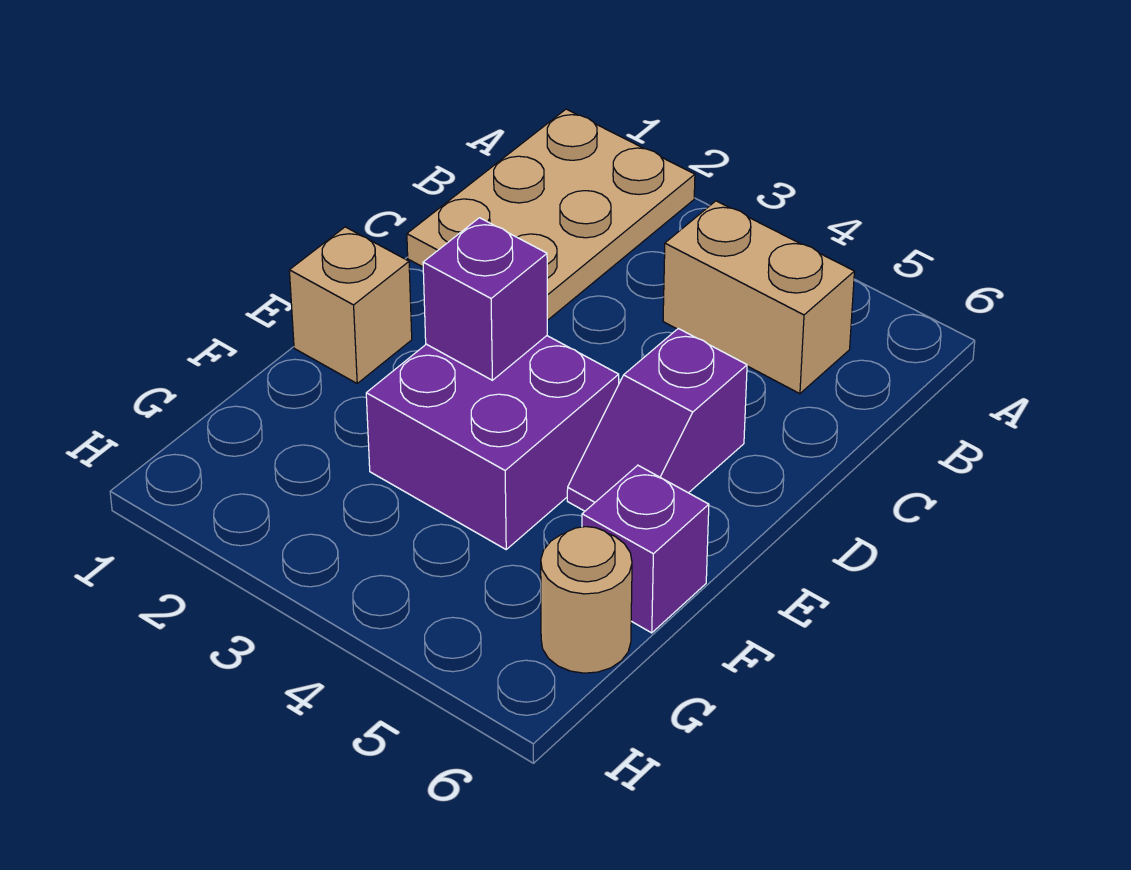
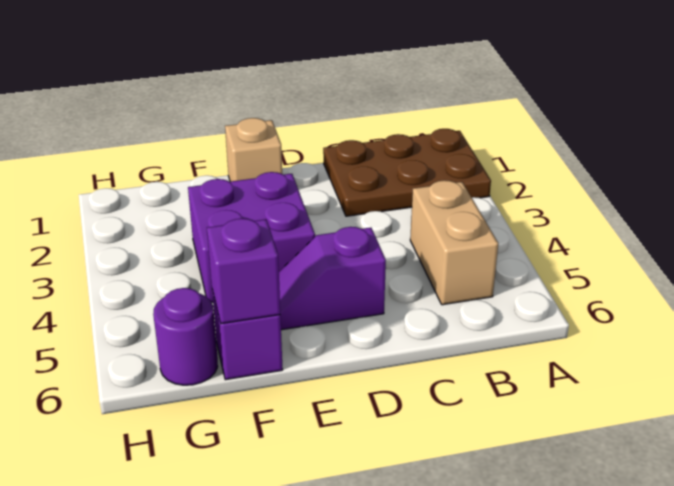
tan 2x3 plate [407,109,695,320] -> brown 2x3 plate [323,129,491,216]
purple 1x1 brick [423,218,547,380] -> purple 1x1 brick moved to [207,218,280,324]
tan 1x1 round brick [541,527,632,673] -> purple 1x1 round brick [153,288,218,385]

